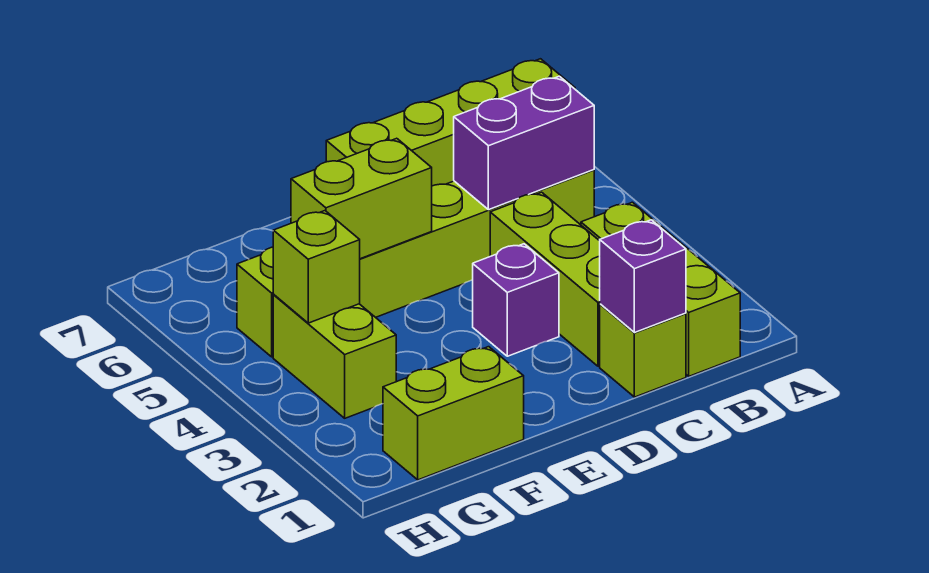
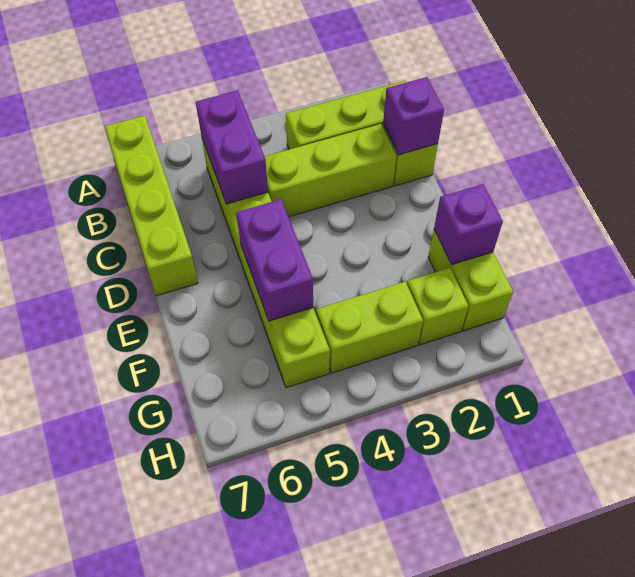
purple 1x1 brick [473,244,559,356] -> purple 1x1 brick moved to [434,184,503,265]
lime 1x2 brick [291,138,432,259] -> purple 1x2 brick [236,199,313,321]
lime 1x1 brick [273,211,360,323] -> lime 1x1 brick moved to [407,268,468,345]

